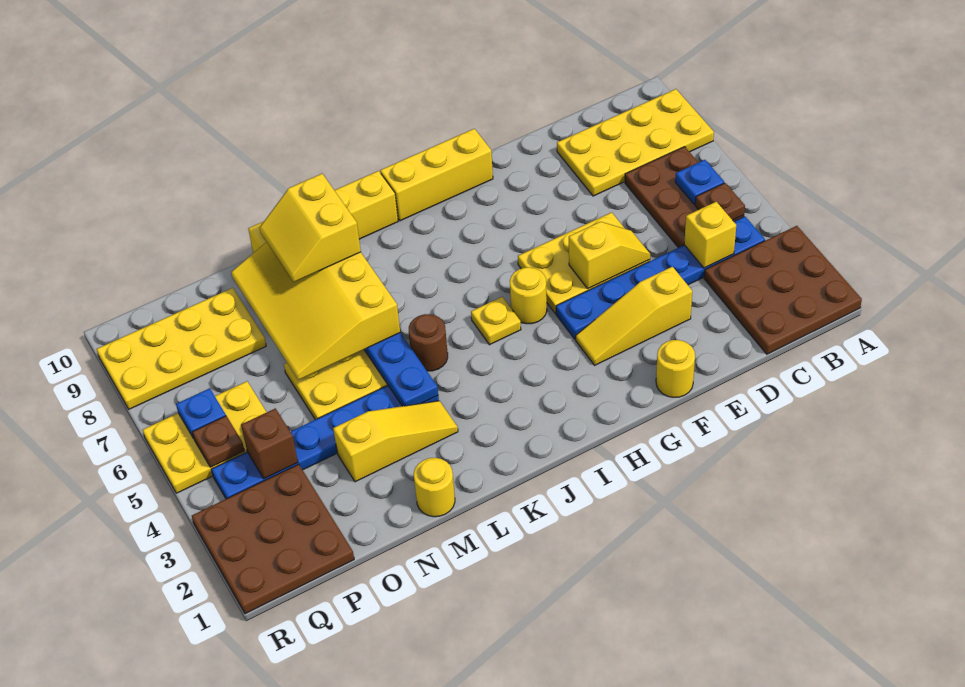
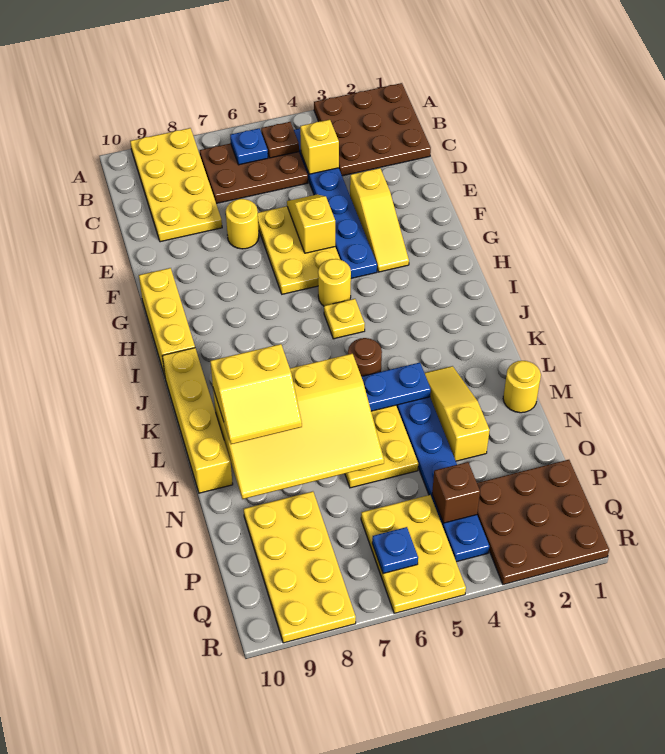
yellow 1x1 round brick [656,340,695,397] -> yellow 1x1 round brick moved to [226,199,259,249]
brown 1x1 plate [192,416,245,467] -> none

